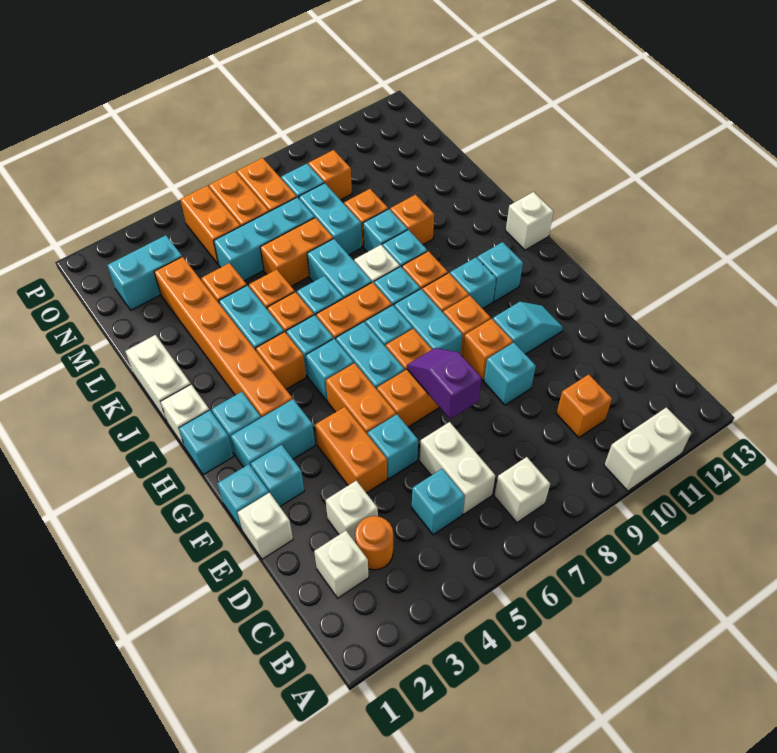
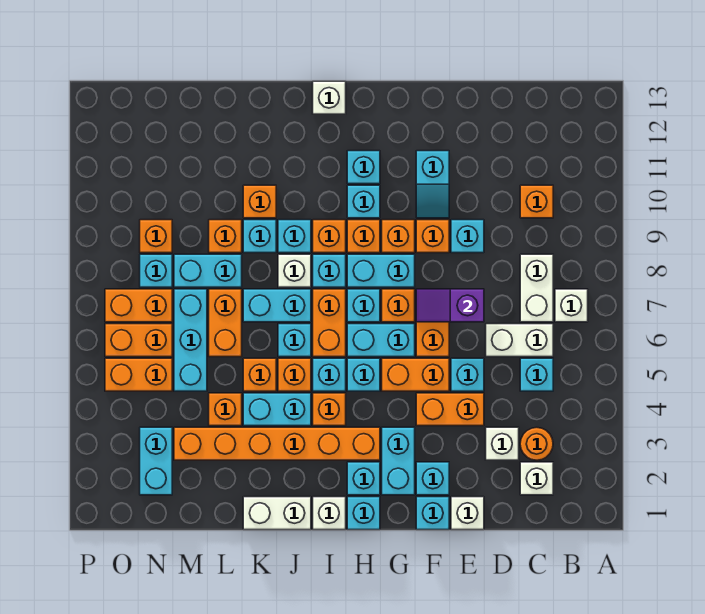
white 1x2 brick [604,407,691,491] -> white 1x2 brick moved to [520,254,553,322]
cyan 1x2 slope [493,302,563,354] -> cyan 1x2 slope turned to [416,151,449,218]

